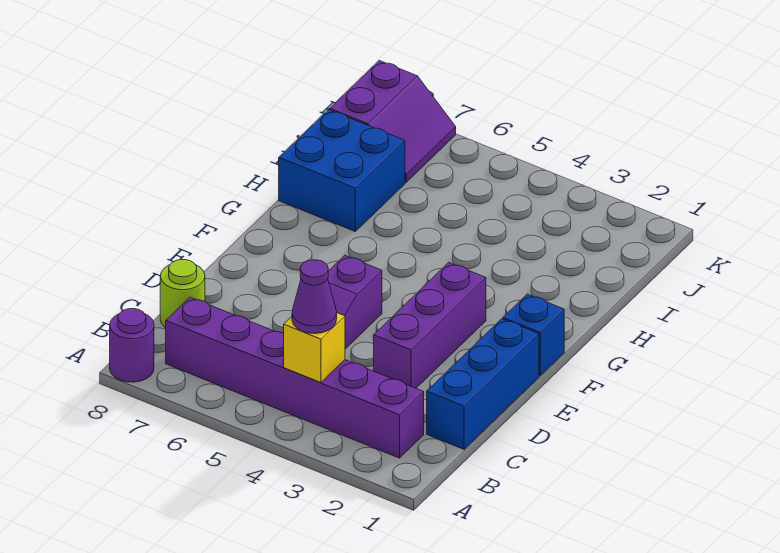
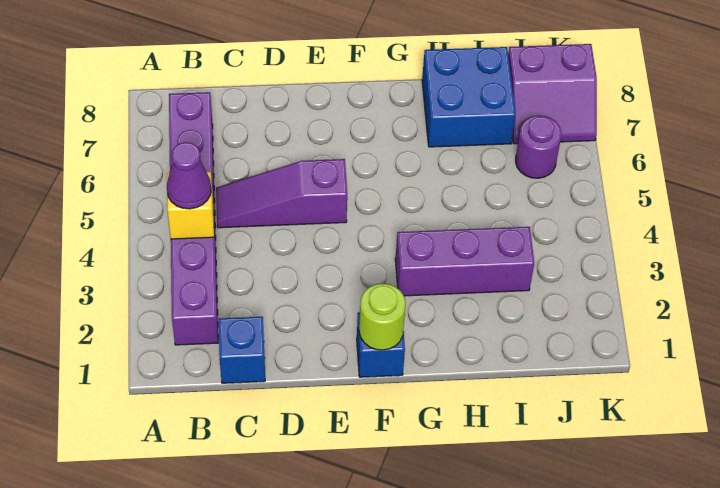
purple 1x1 round brick [110,309,154,382] -> purple 1x1 round brick moved to [516,115,561,178]
blue 1x3 brick [427,319,539,449] -> blue 1x1 brick [219,317,265,383]
lime 1x1 round brick [160,260,205,328] -> lime 1x1 round brick moved to [359,283,406,350]
purple 1x3 brick [374,263,486,388] -> purple 1x3 brick moved to [395,227,534,296]

